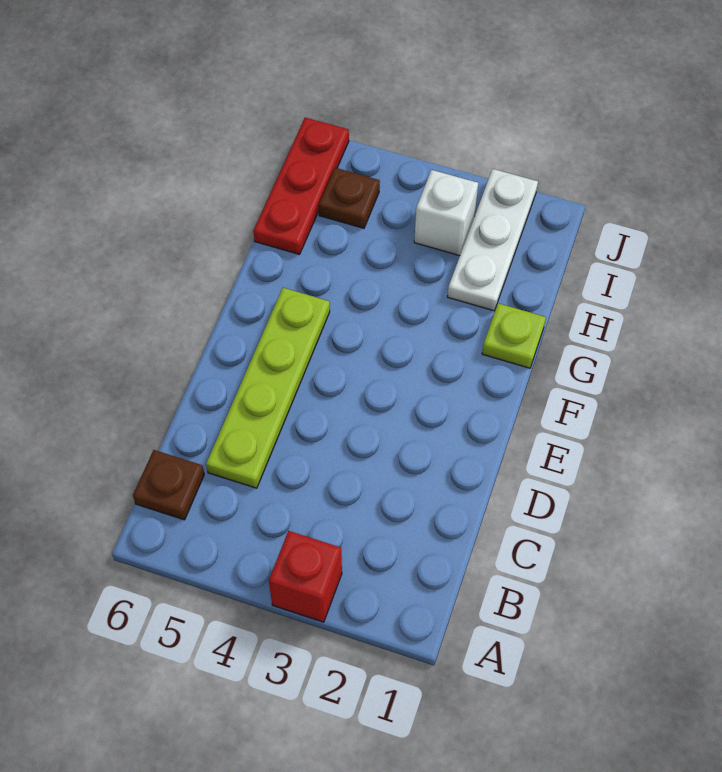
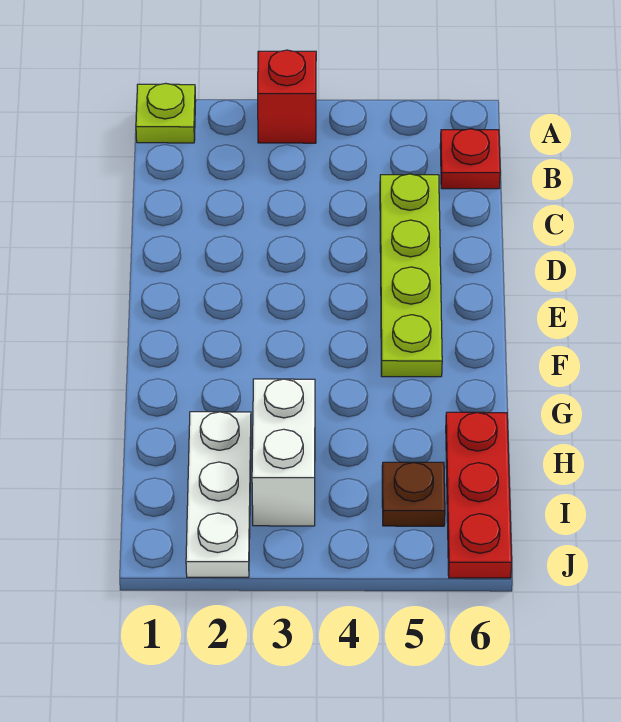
brown 1x1 plate [133,450,204,520] -> red 1x1 plate [440,129,500,189]
lime 1x1 plate [482,303,546,368] -> lime 1x1 plate moved to [136,83,196,143]
white 1x1 brick [414,170,478,256] -> white 1x2 brick [252,379,315,526]

